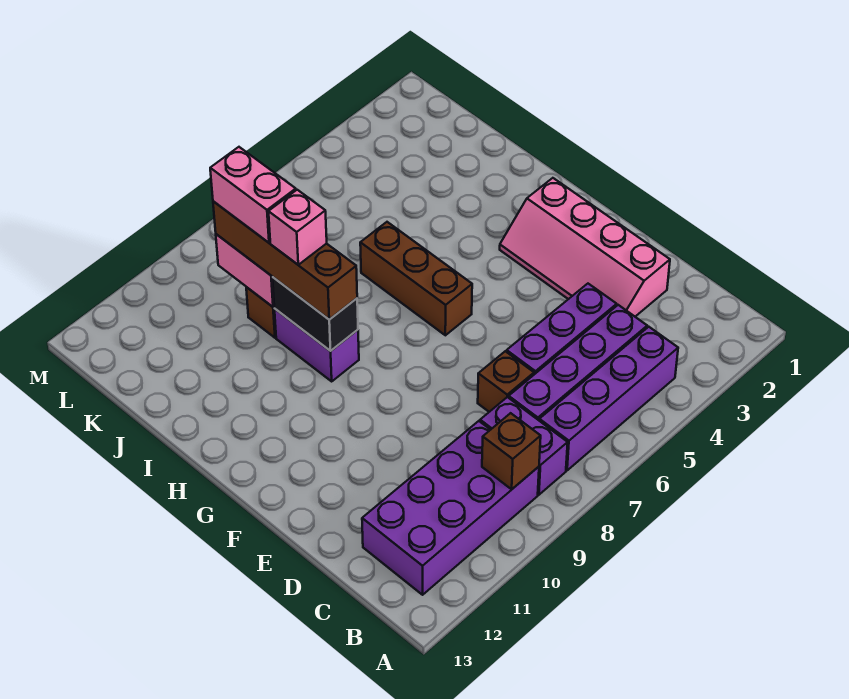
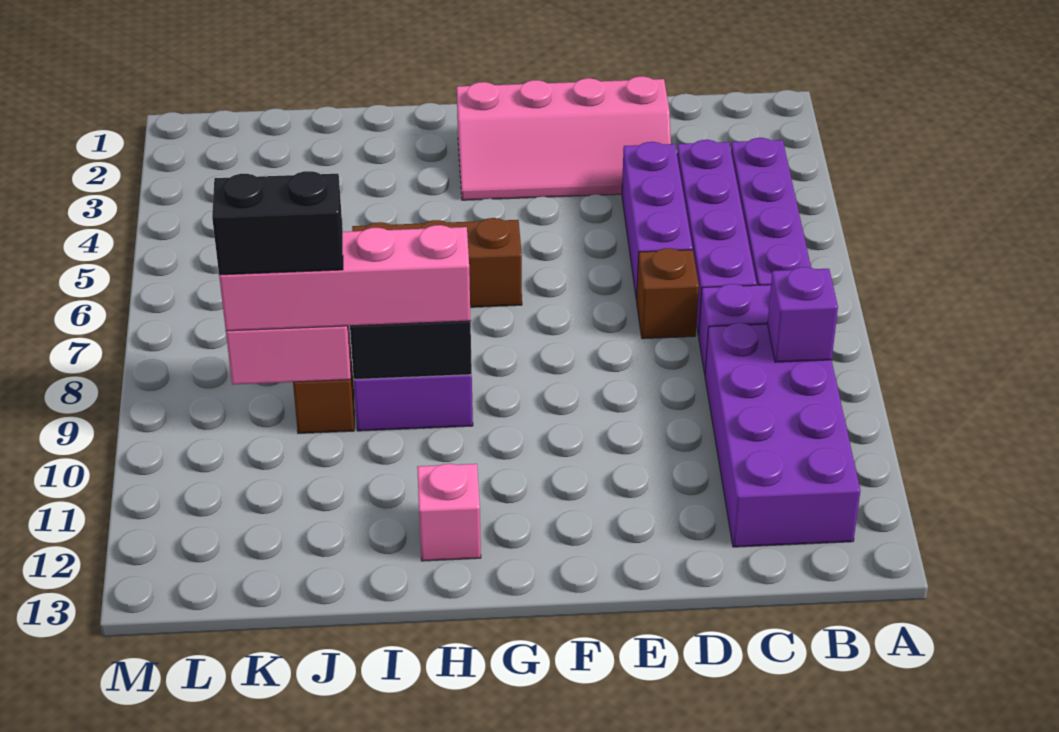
brown 1x1 brick [482,413,541,489] -> purple 1x1 brick [767,267,838,362]
brown 1x4 brick [213,201,357,320] -> pink 1x4 brick [219,225,471,331]
pink 1x1 brick [268,190,327,265] -> pink 1x1 brick moved to [417,464,481,561]
pink 1x2 brick [210,147,296,243] -> black 1x2 brick [212,171,343,275]

